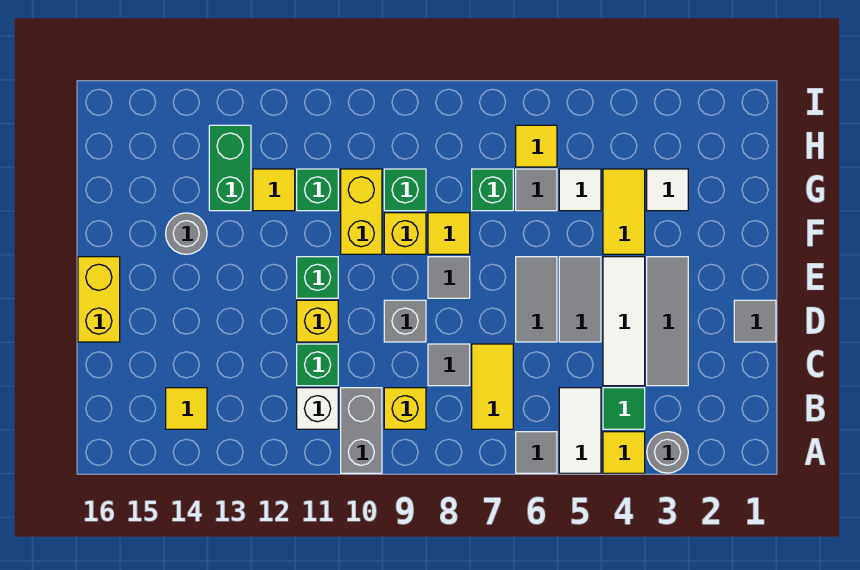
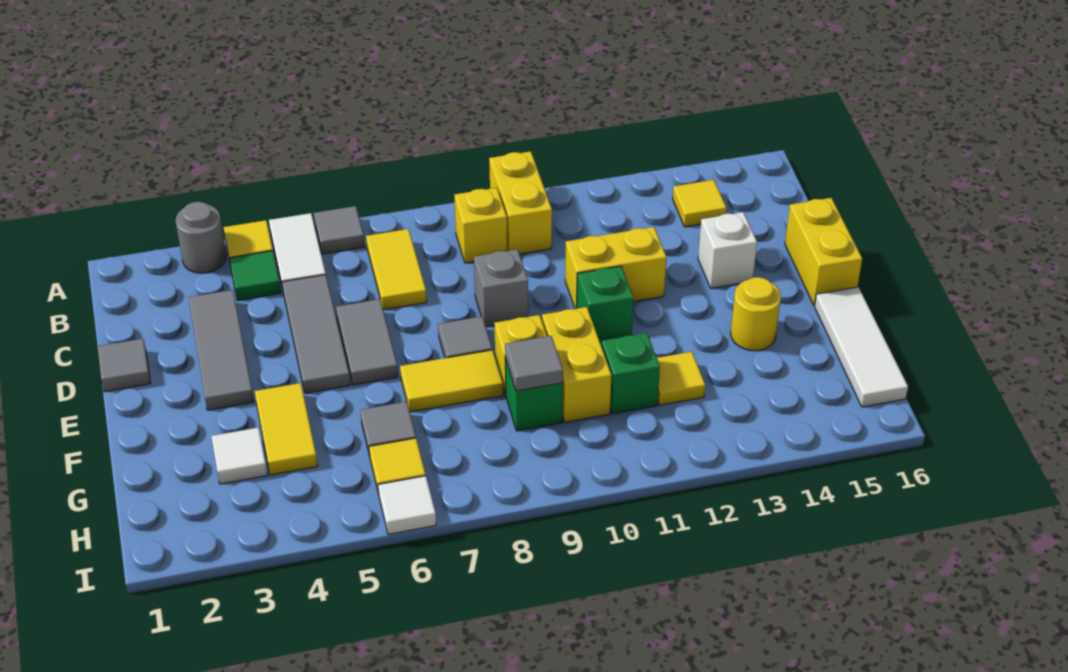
grey 1x2 brick [341,388,382,473] -> yellow 1x2 brick [489,151,552,254]
white 1x1 brick [297,388,338,429] -> white 1x1 brick moved to [698,212,757,288]
white 1x3 tile [603,257,645,386] -> white 1x3 tile moved to [815,287,908,407]
grey 1x1 tile [428,344,470,386] -> grey 1x1 tile moved to [505,336,563,391]
green 1x1 brick [297,344,338,386] -> none
grey 1x2 tile [559,257,601,342] -> grey 1x3 tile [282,275,350,393]
yellow 1x1 brick [297,300,338,342] -> yellow 1x2 brick [565,227,667,309]
yellow 1x1 tile [428,213,470,254] -> yellow 1x2 tile [400,350,503,412]
grey 1x1 round brick [166,213,207,254] -> yellow 1x1 round brick [731,277,781,351]
white 1x1 tile [559,169,601,211] -> white 1x1 tile moved to [378,476,436,534]
green 1x1 brick [472,169,513,211] -> none
green 1x2 brick [209,125,251,211] -> none

